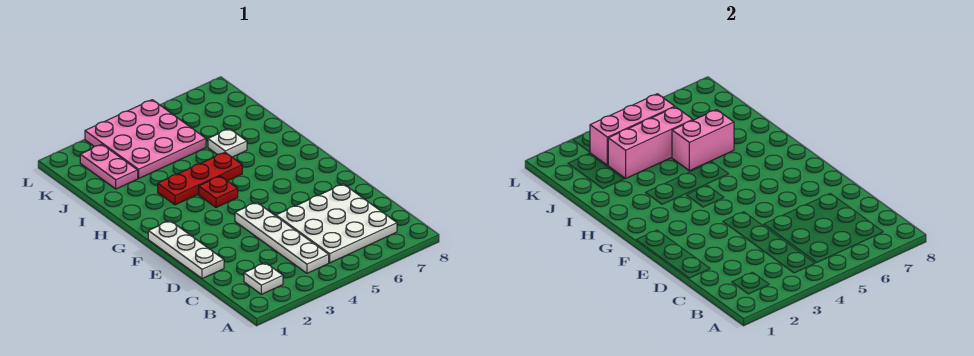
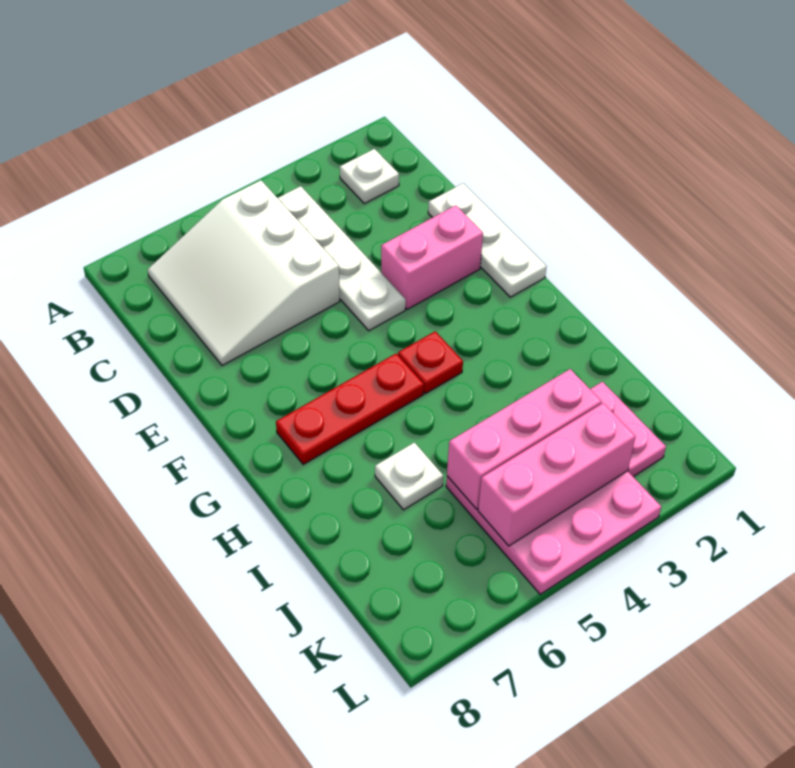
white 3x3 plate [276,184,397,263] -> white 3x3 slope [148,180,340,366]
red 1x3 plate [158,152,242,205] -> red 1x3 plate moved to [276,354,424,464]
pink 1x2 brick [672,110,734,171] -> pink 1x2 brick moved to [381,205,483,309]

